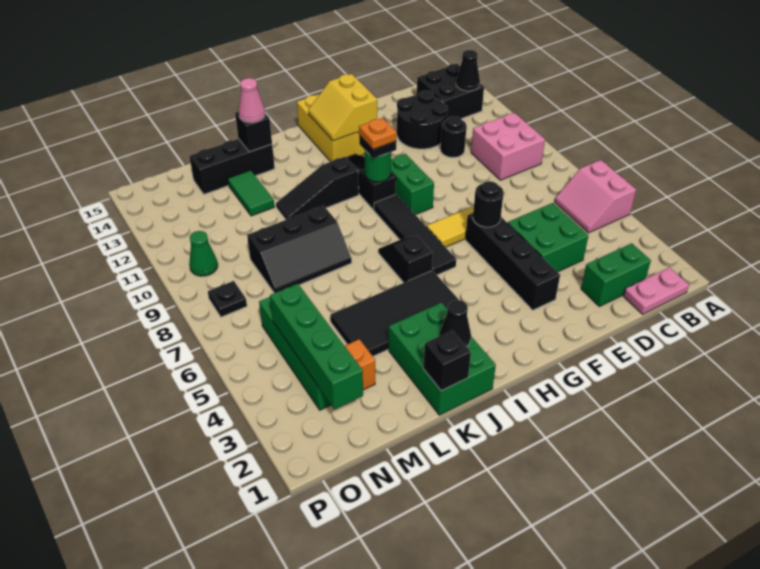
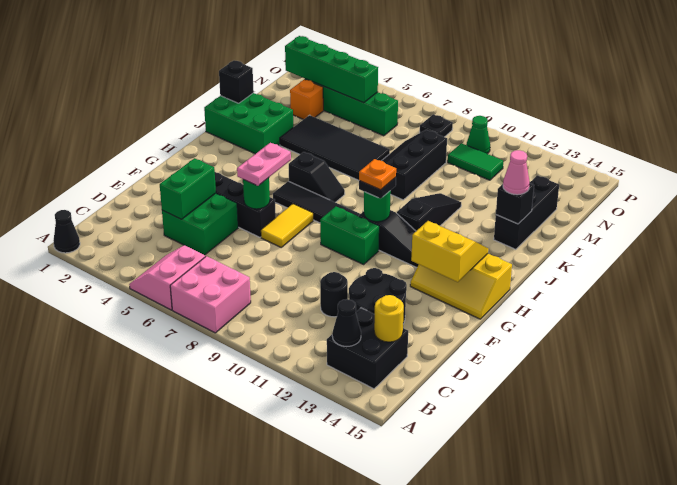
pink 2x2 slope [555,160,636,233] -> pink 2x2 slope turned to [129,245,206,310]
pink 1x2 plate [623,268,689,314] -> pink 1x2 plate moved to [237,143,291,186]
pink 2x2 brick [471,113,545,180] -> pink 2x2 brick moved to [170,256,251,333]
green 1x2 brick [581,243,651,307] -> green 1x2 brick moved to [160,158,216,219]
none -> yellow 1x1 round brick [374,295,404,342]
black 1x1 round brick [473,181,504,227] -> green 1x1 round brick [243,178,270,209]
black 2x4 tile [330,270,459,356] -> black 2x4 tile turned to [280,115,390,180]
black 1x1 cone [440,300,471,347] -> black 1x1 cone moved to [53,210,80,253]
green 1x2 tile [228,170,274,216] -> green 1x2 tile moved to [448,143,503,180]

